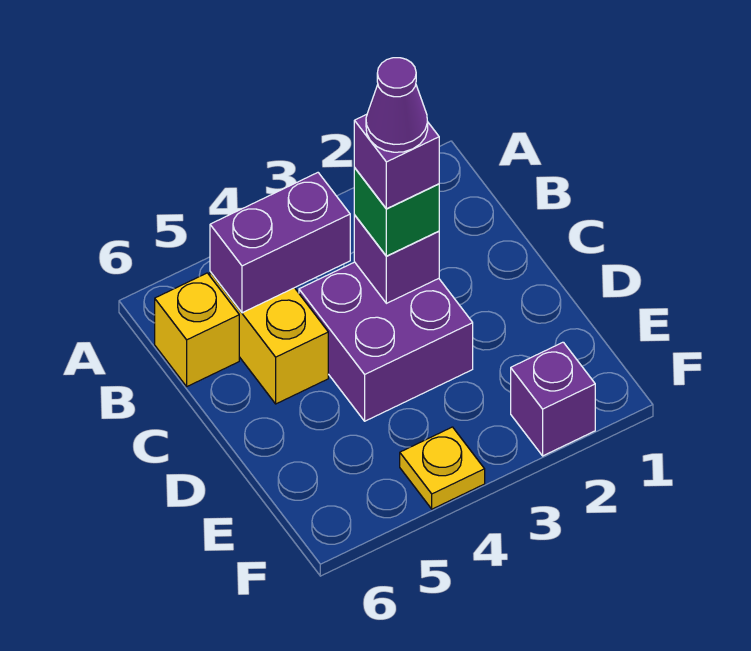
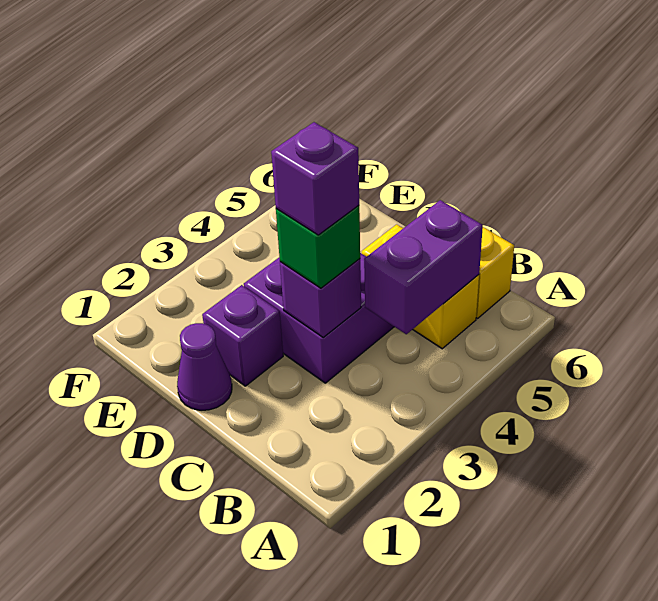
purple 1x1 cone [366,58,428,152] -> purple 1x1 cone moved to [177,323,232,410]
purple 1x1 brick [511,342,595,456] -> purple 1x1 brick moved to [202,285,283,386]
yellow 1x1 plate [400,427,485,509] -> none

